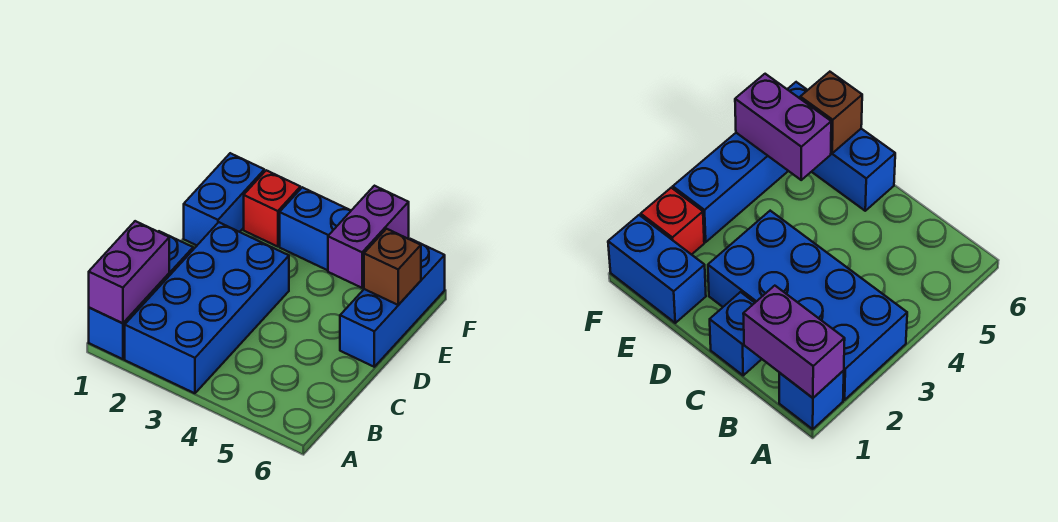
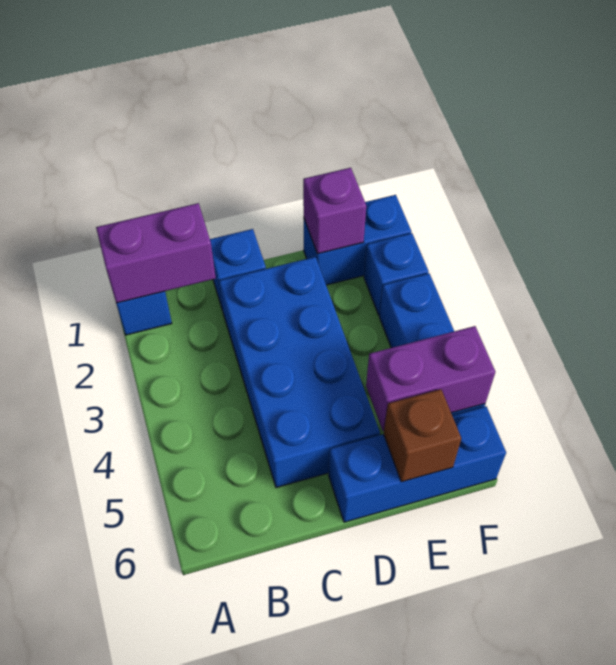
blue 2x4 brick [125,222,289,393] -> blue 2x4 brick turned to [219,257,380,487]
none -> purple 1x1 brick [303,168,366,254]
red 1x1 brick [244,170,300,247] -> blue 1x1 brick [364,233,428,315]

